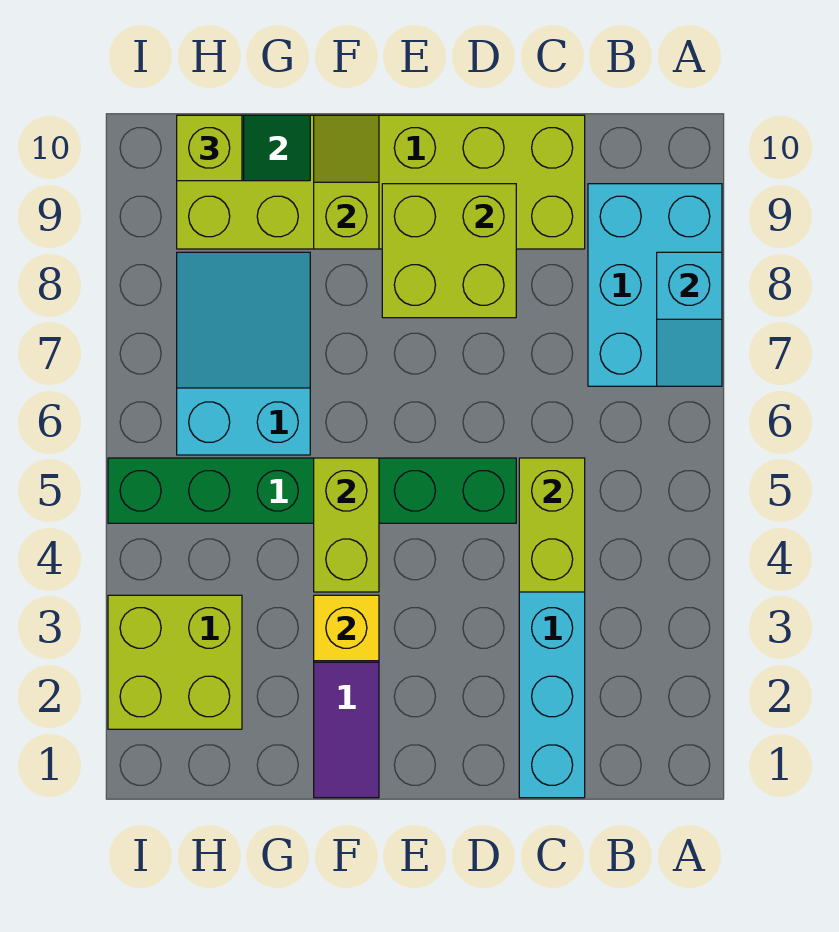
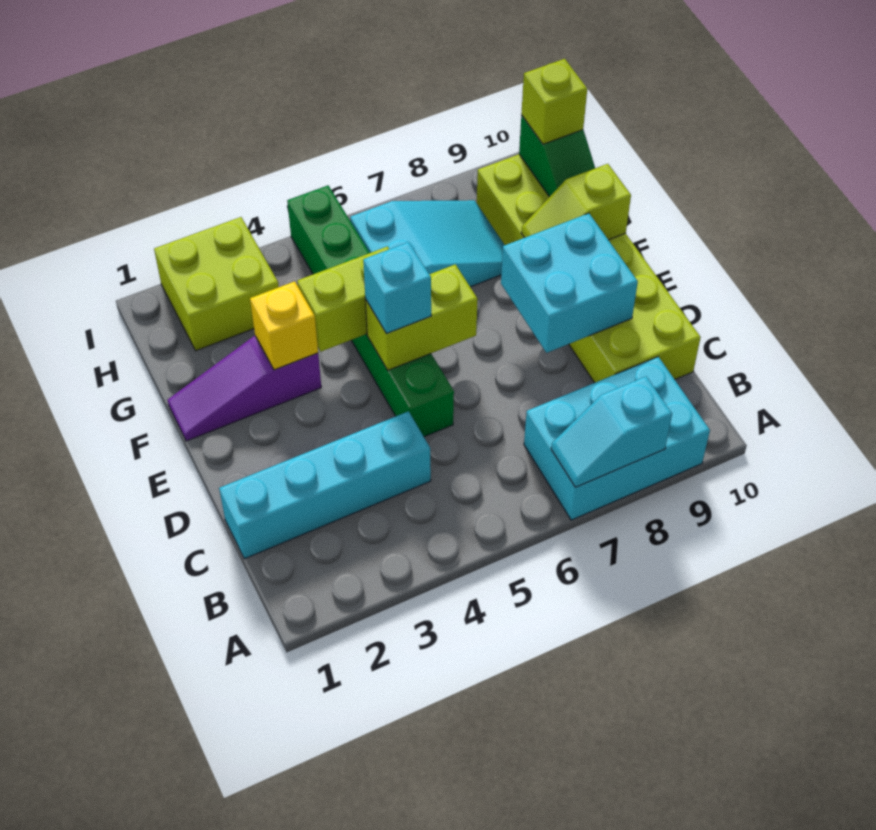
lime 1x2 brick [519,458,585,592] -> lime 1x2 brick moved to [365,264,478,370]
lime 2x2 brick [382,184,516,318] -> cyan 2x2 brick [501,213,638,353]
none -> cyan 1x1 brick [363,242,431,333]
lime 1x2 slope [314,115,379,249] -> lime 1x2 slope turned to [521,164,631,240]

